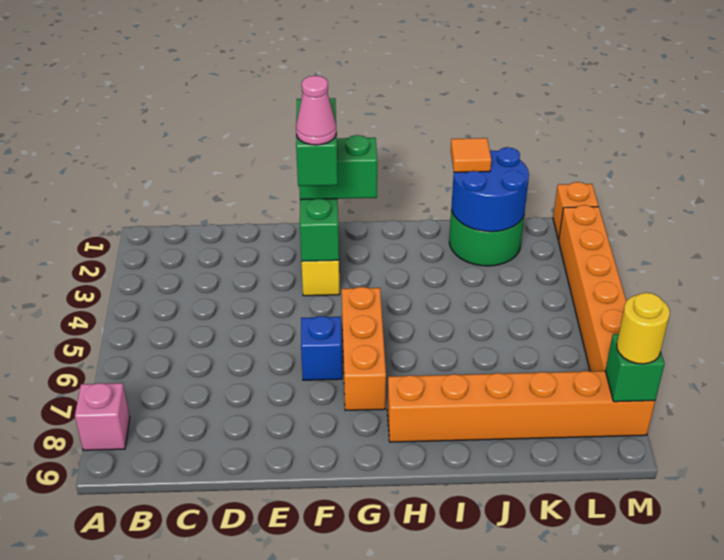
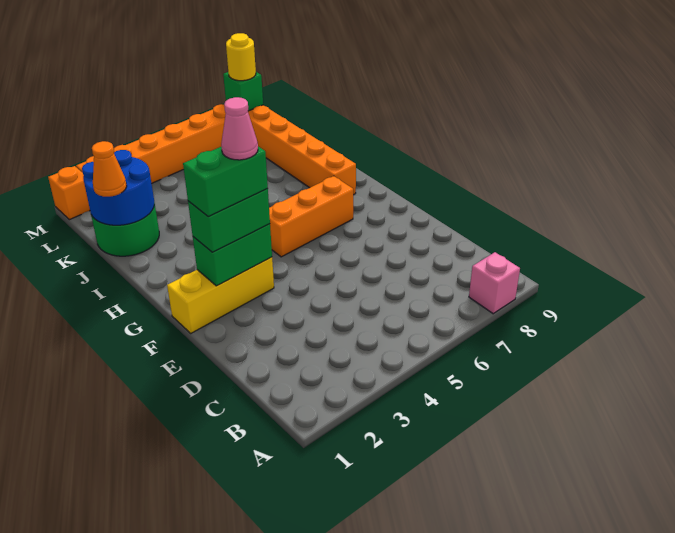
green 1x2 brick [299,135,377,200] -> green 1x2 brick turned to [188,189,270,252]
blue 1x1 brick [301,316,342,380] -> none
orange 1x1 tile [451,138,491,172] -> orange 1x1 cone [92,141,127,197]

